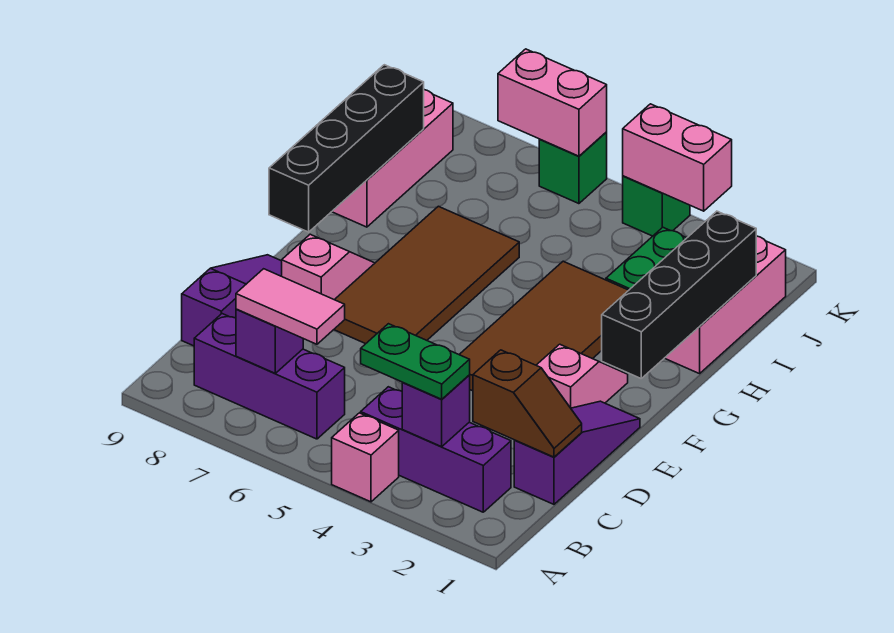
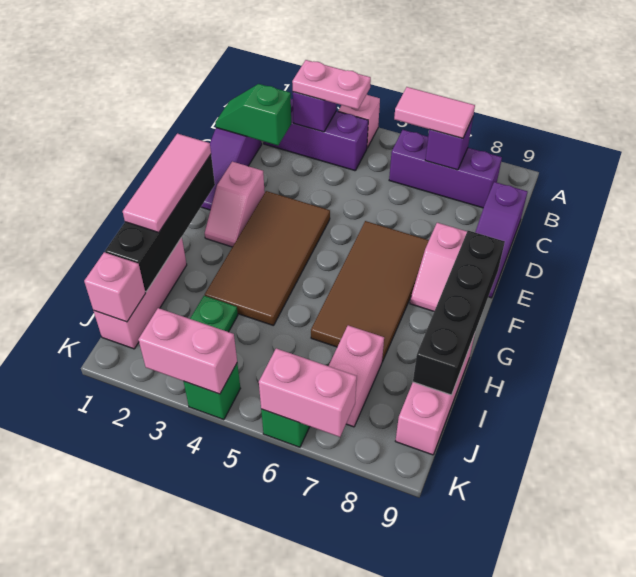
green 1x2 plate [361,324,470,399] -> pink 1x2 plate [292,60,371,109]
brown 1x2 slope [473,350,582,457] -> green 1x2 slope [215,84,291,145]
none -> pink 1x3 tile [123,134,211,233]
none -> pink 1x2 brick [329,325,384,427]
none -> pink 1x1 brick [84,252,146,322]

